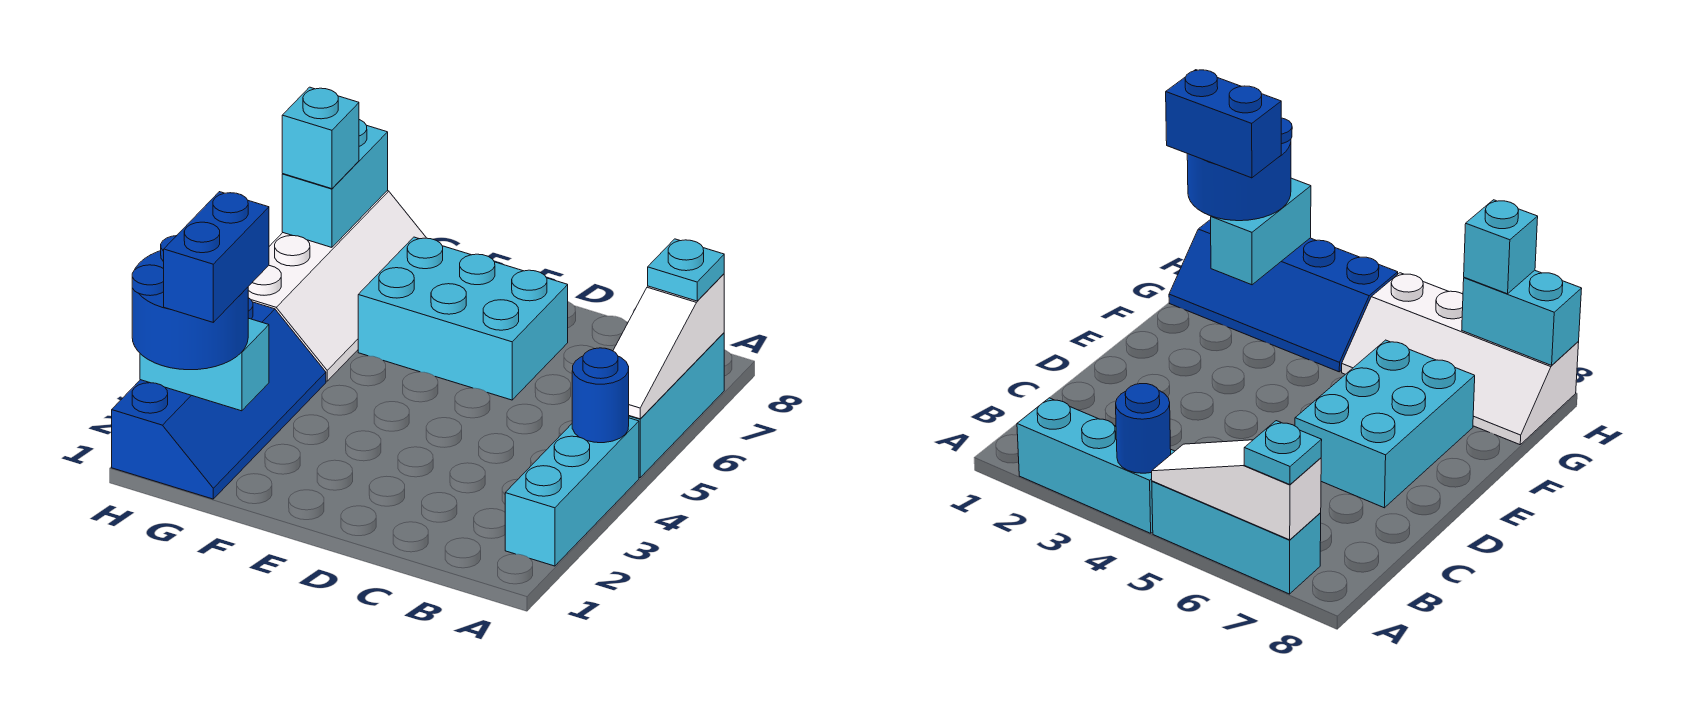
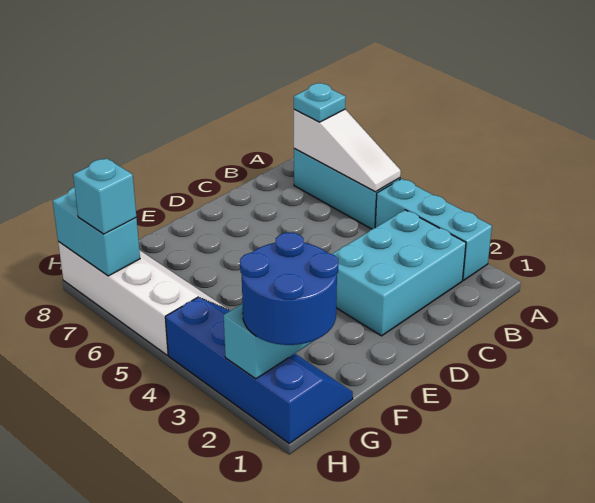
blue 1x1 round brick [572,348,629,443] -> none
cyan 2x3 brick [358,237,568,400] -> cyan 2x3 brick moved to [333,210,466,336]
blue 1x2 brick [164,192,269,322] -> none

